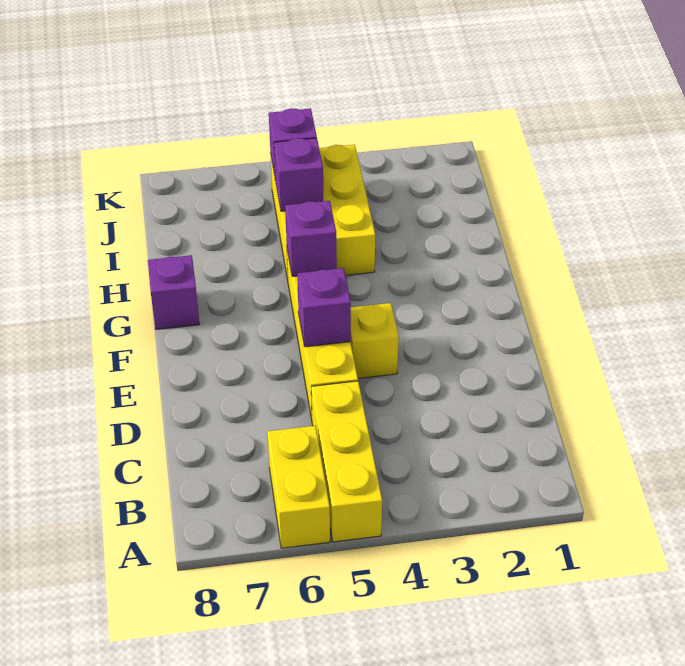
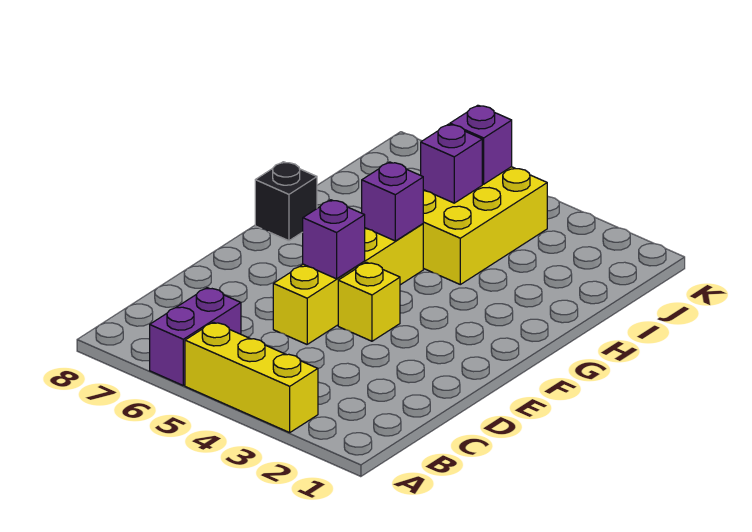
yellow 1x3 brick [311,381,382,542] -> yellow 1x3 brick turned to [185,322,318,433]
yellow 1x2 brick [267,426,330,548] -> purple 1x2 brick [150,288,241,385]
purple 1x1 brick [148,255,200,329] -> black 1x1 brick [255,162,317,241]

